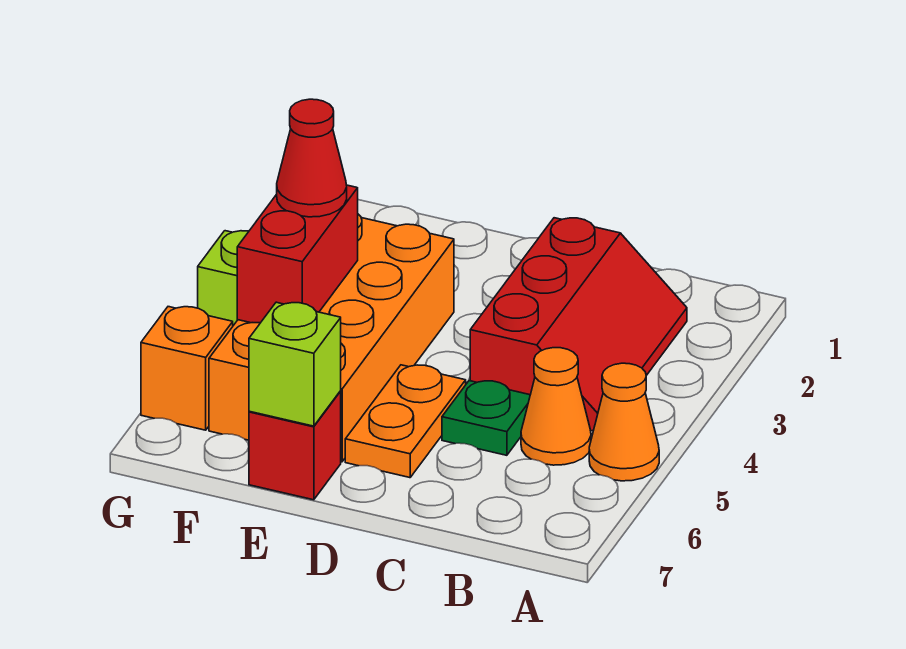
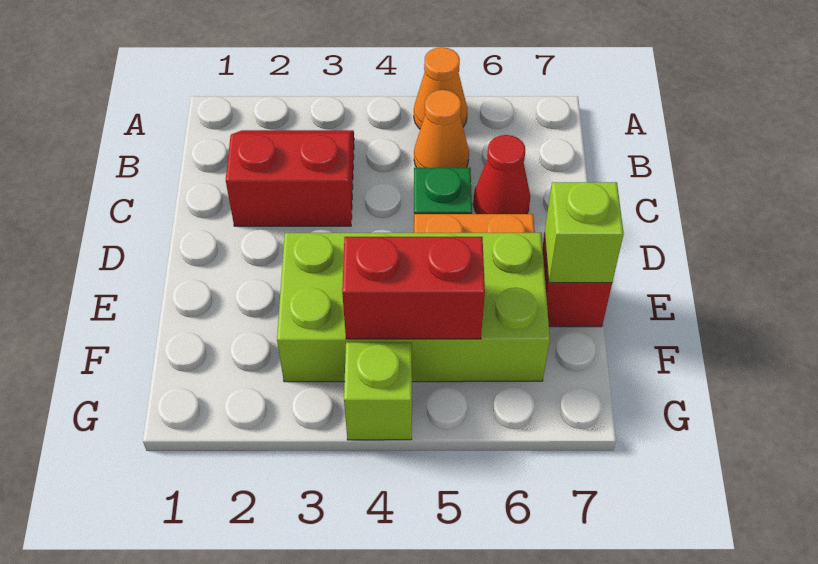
red 2x3 slope [470,218,687,431] -> red 2x2 slope [226,130,354,226]
orange 2x4 brick [209,214,454,462] -> lime 2x4 brick [277,232,550,382]
red 1x1 cone [277,99,347,217] -> red 1x1 cone moved to [473,135,530,214]
orange 1x1 brick [141,307,233,430] -> none

